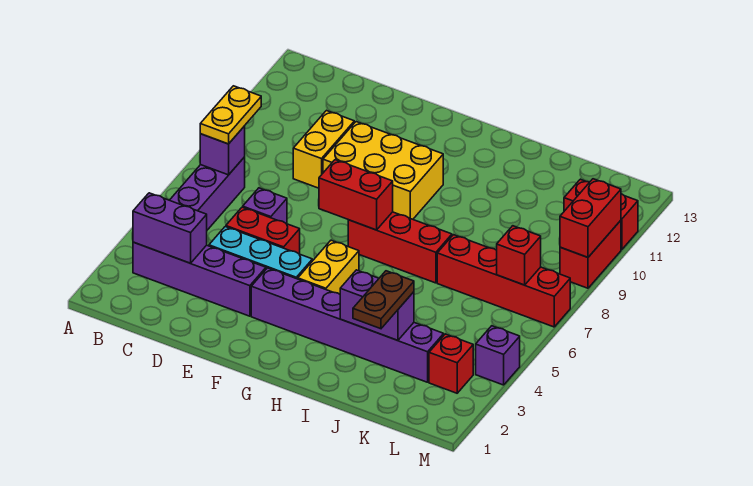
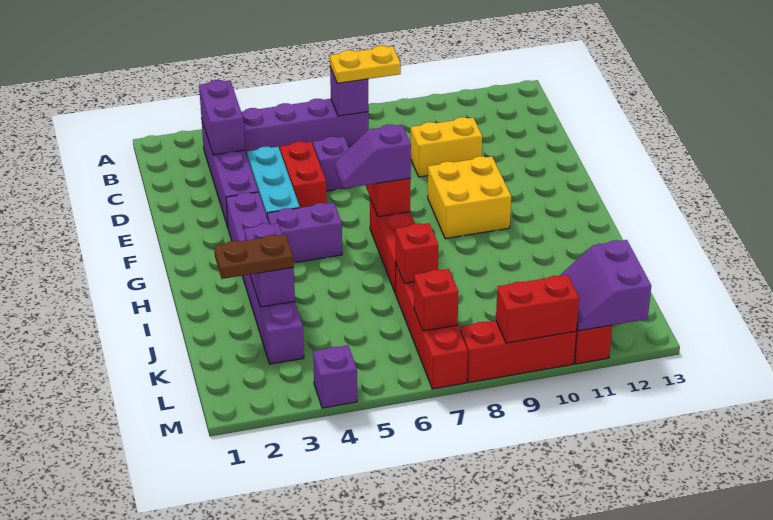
yellow 2x3 brick [323,122,443,219] -> yellow 2x2 brick [428,156,511,239]
yellow 1x2 brick [298,240,359,294] -> purple 1x2 brick [267,203,342,263]
none -> purple 1x2 slope [335,124,411,189]
red 1x1 brick [429,334,473,393] -> red 1x1 brick moved to [396,223,439,283]
none -> purple 2x2 slope [560,240,651,331]
red 1x2 brick [560,220,621,288] -> red 1x3 brick [460,320,576,383]

